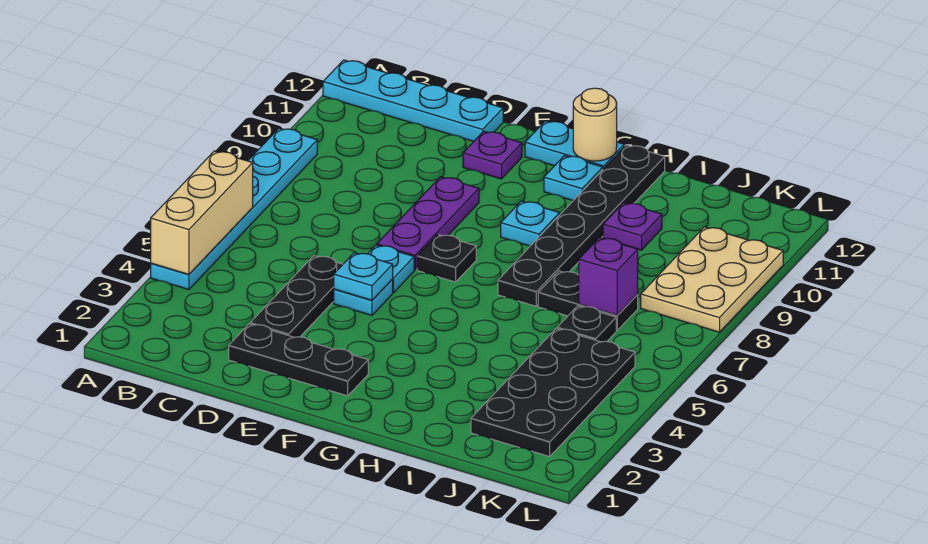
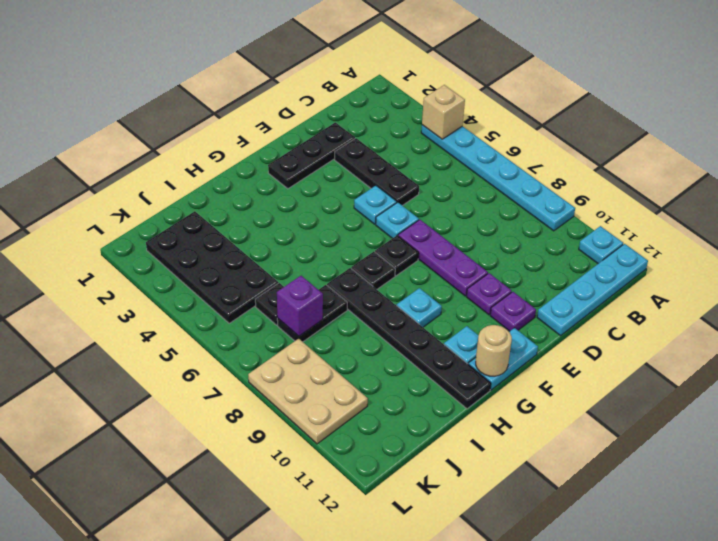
tan 1x3 brick [151,151,253,274] -> tan 1x1 brick [422,85,465,139]
cyan 1x1 plate [334,253,393,300] -> cyan 1x1 plate moved to [579,226,623,264]
none -> black 1x1 plate [351,252,395,289]
purple 1x1 plate [603,203,662,250] -> purple 1x1 plate moved to [466,273,512,315]

